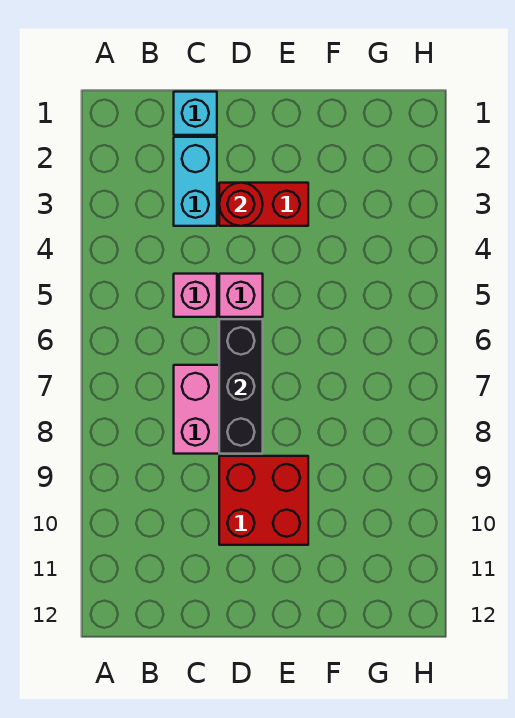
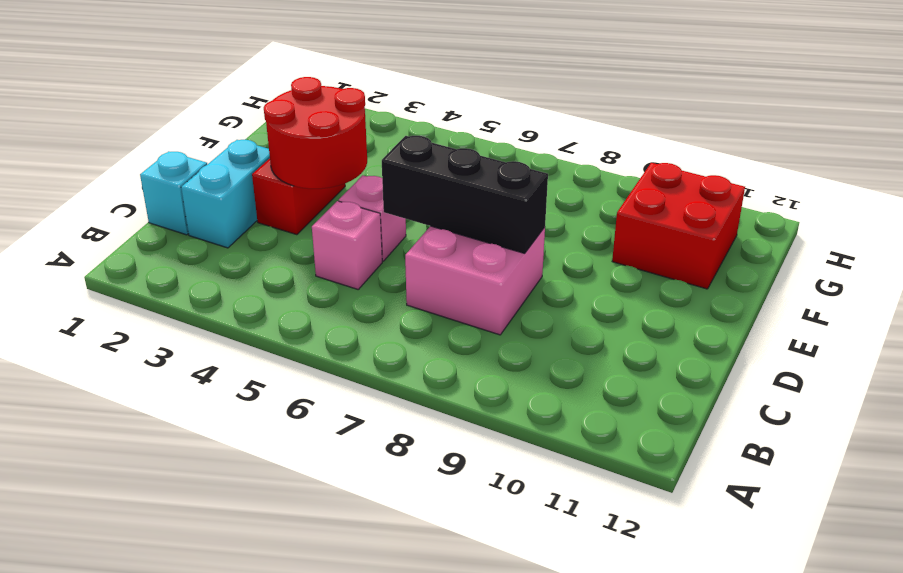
cyan 1x2 brick [174,137,217,226] -> cyan 1x2 brick turned to [181,140,270,248]
red 1x1 round brick [219,183,263,226] -> red 2x2 round brick [264,77,367,189]
red 2x2 brick [219,456,308,545] -> red 2x2 brick moved to [612,163,745,289]

